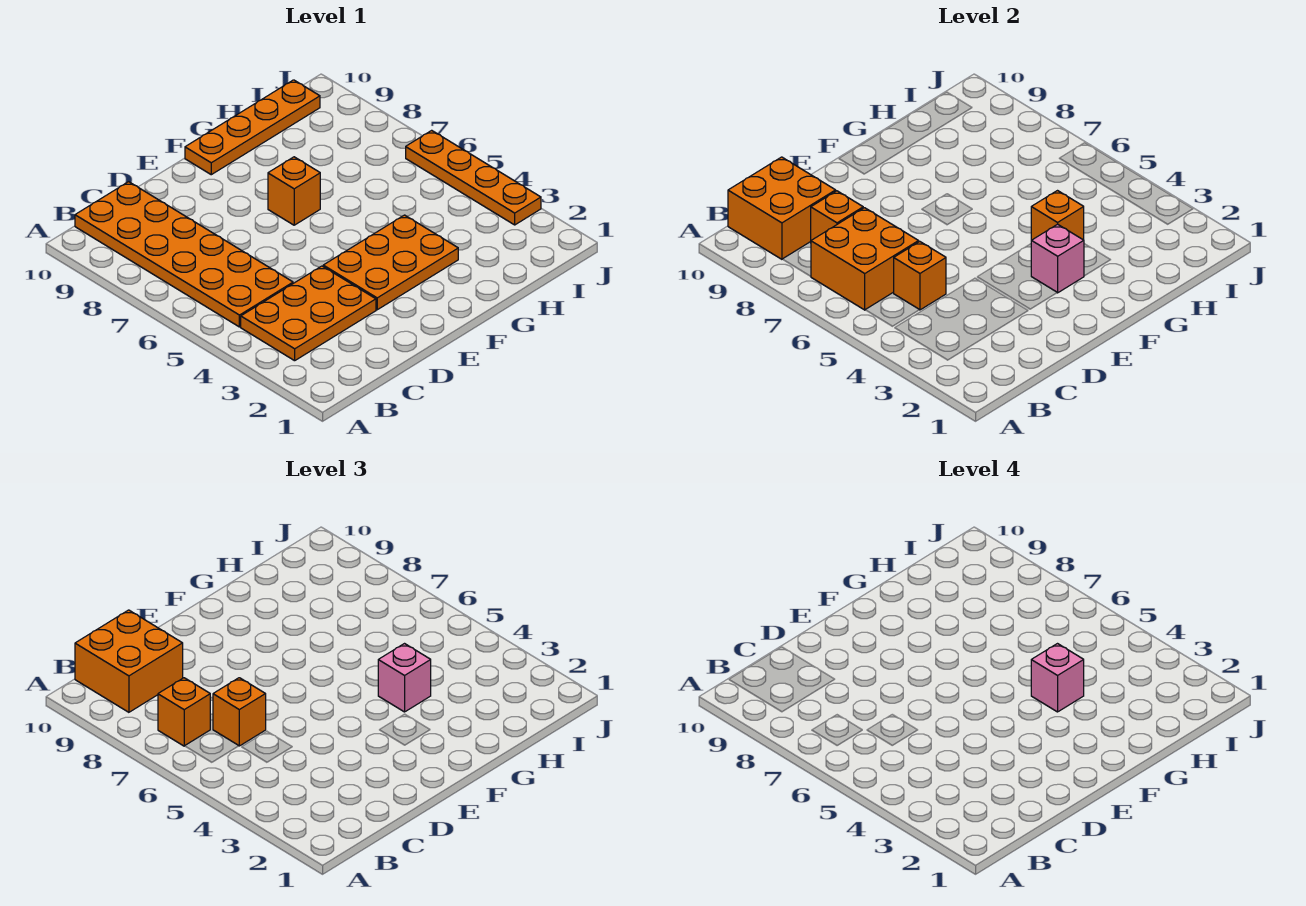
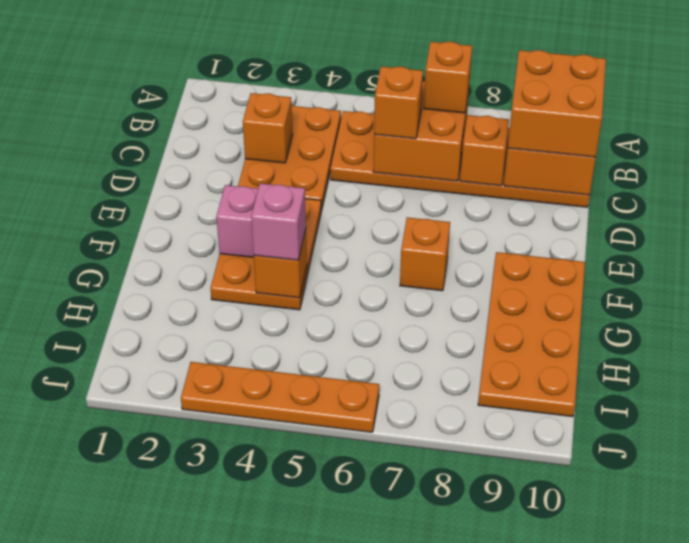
orange 1x1 brick [894,242,946,310] -> orange 1x1 brick moved to [243,93,293,163]
orange 1x4 plate [185,80,320,175] -> orange 2x4 plate [478,252,585,417]
pink 1x1 brick [1031,644,1084,712] -> none

